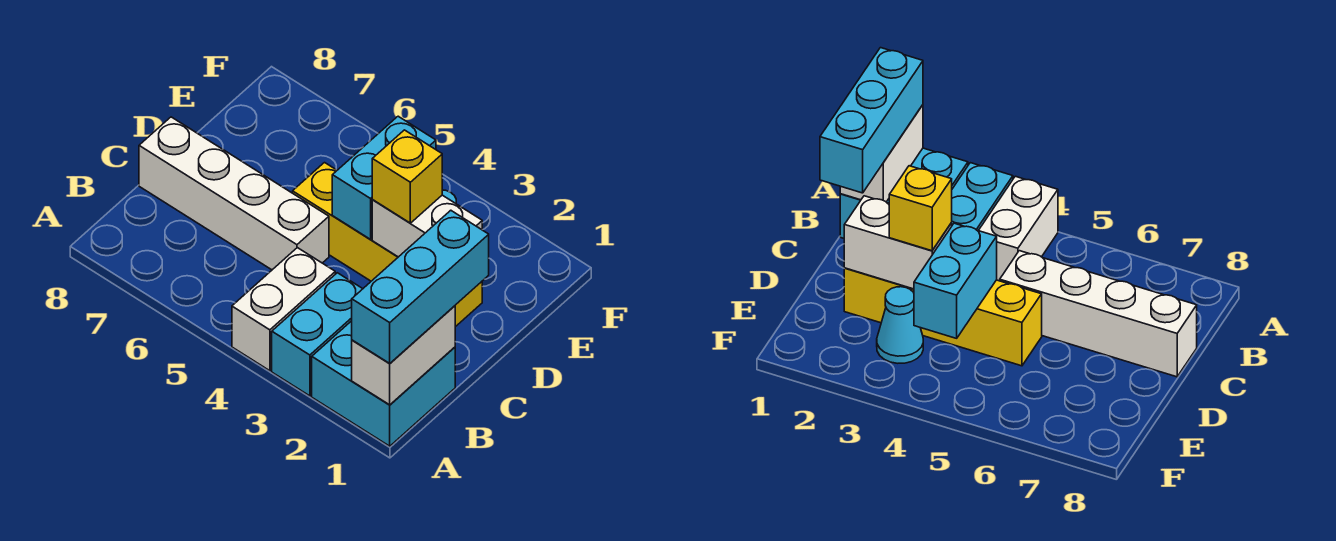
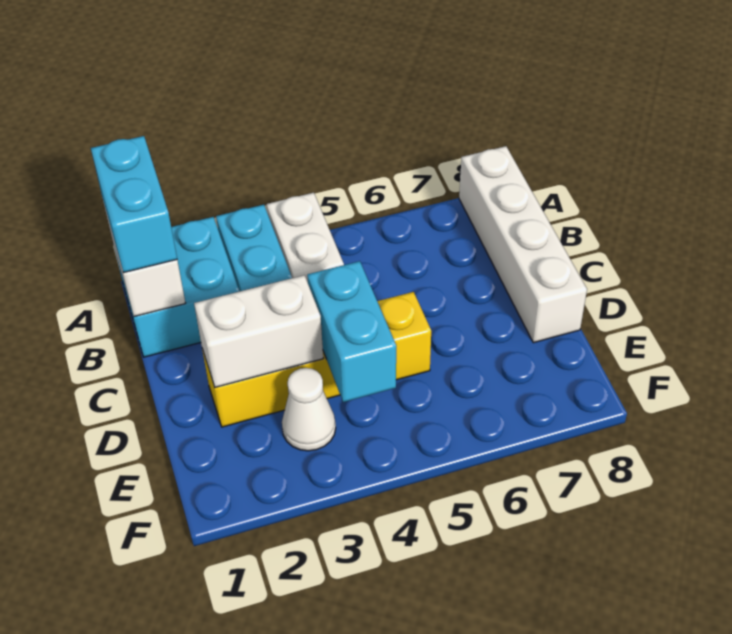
cyan 1x3 brick [352,210,489,364] -> cyan 1x2 brick [91,136,177,273]
white 1x4 brick [139,117,329,270] -> white 1x4 brick turned to [459,146,587,343]
yellow 1x1 brick [372,130,442,223] -> none
cyan 1x1 cone [877,287,923,363] -> white 1x1 cone [282,368,336,451]

